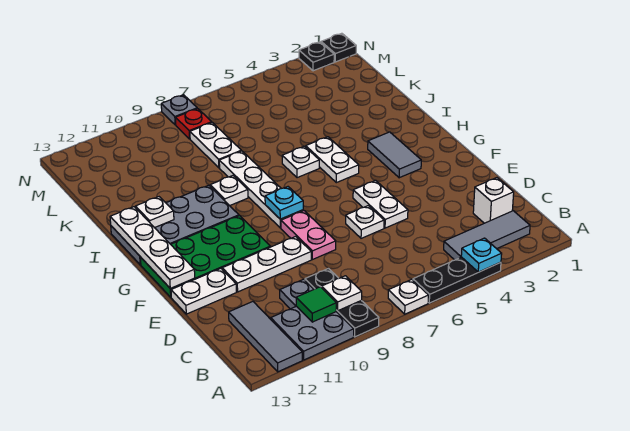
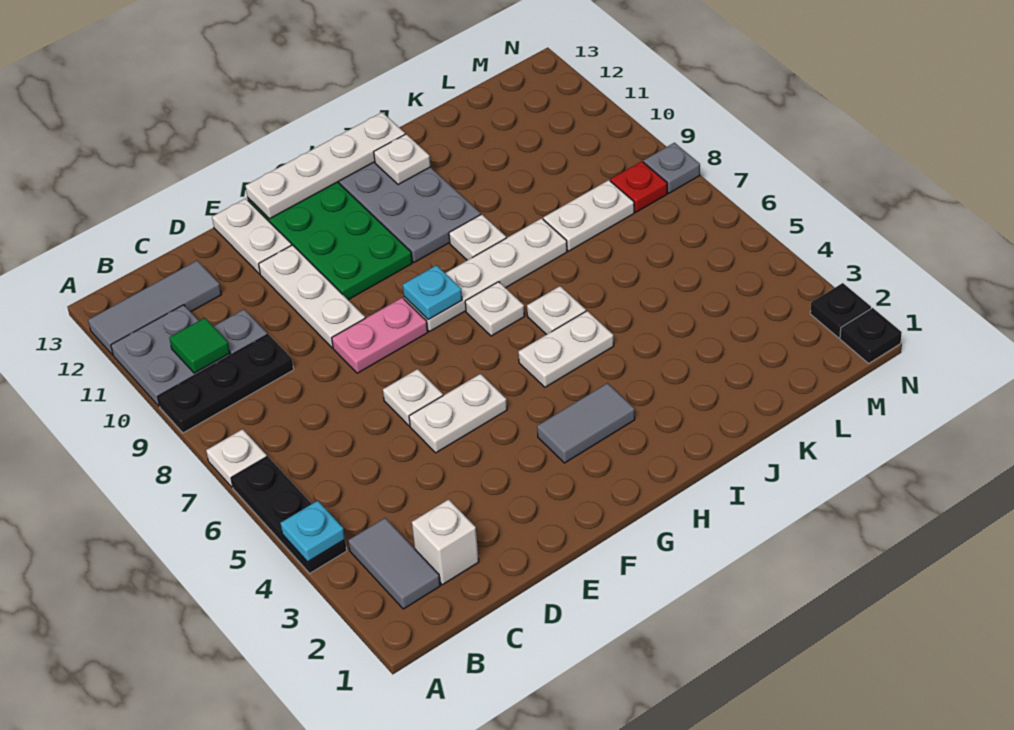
grey 1x3 tile [444,211,530,260] -> grey 1x2 tile [348,518,440,609]
white 1x1 plate [322,276,362,311] -> white 1x1 plate moved to [465,282,525,336]

